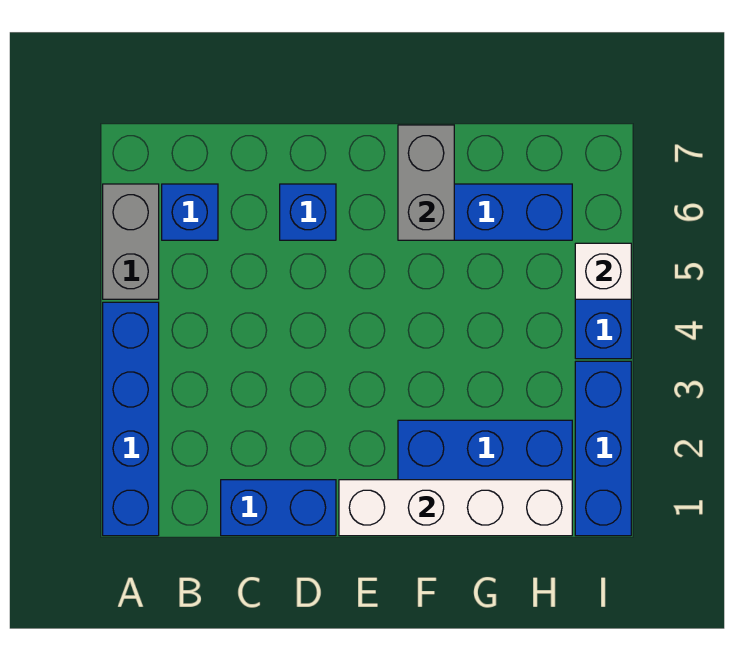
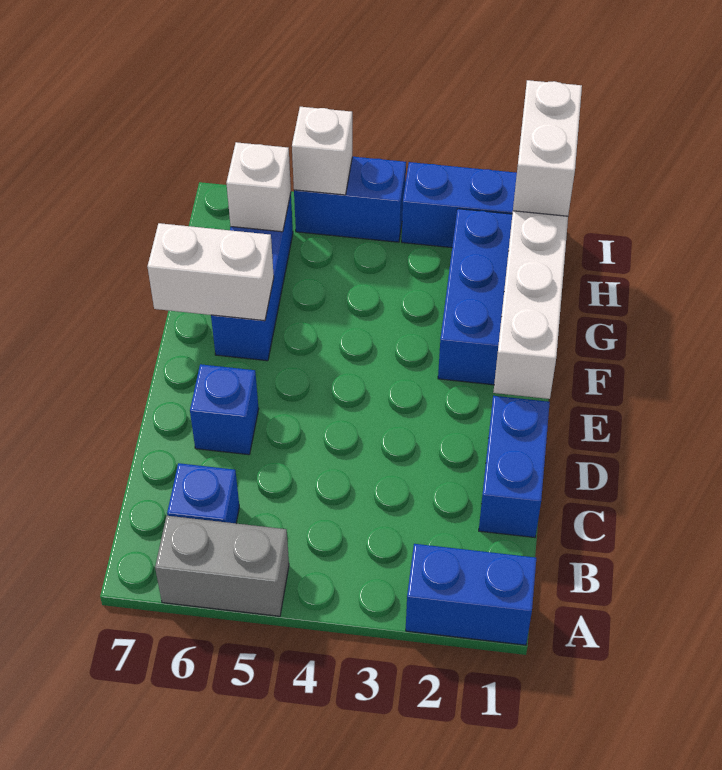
blue 1x4 brick [103,302,159,536] -> blue 1x2 brick [406,544,536,645]
grey 1x2 brick [398,125,454,240] -> white 1x2 brick [147,223,274,321]
none -> white 1x2 brick [513,80,582,216]
none -> white 1x1 brick [226,142,291,232]

